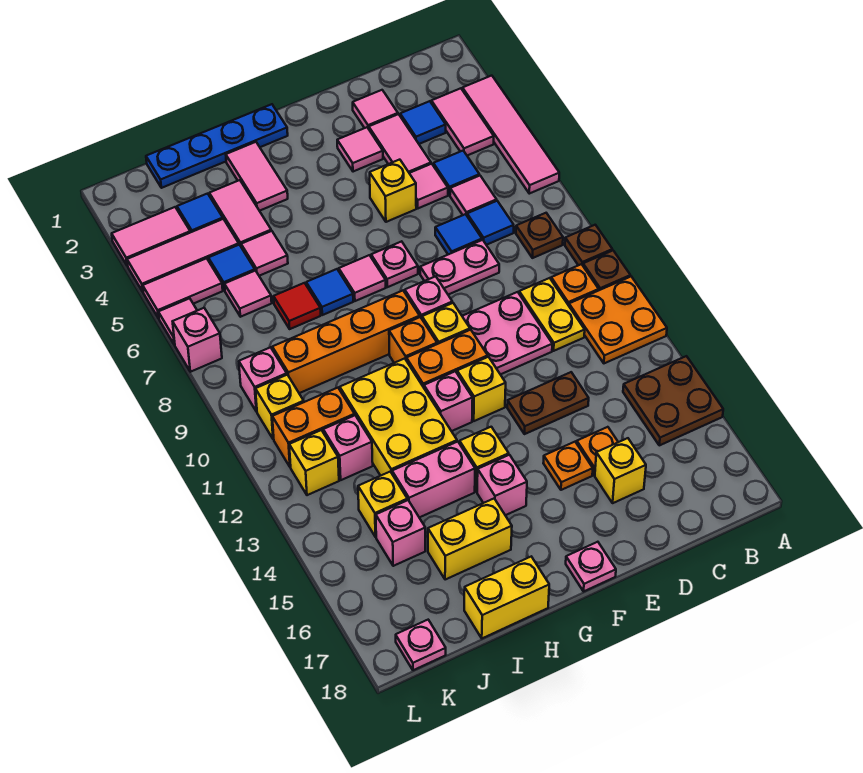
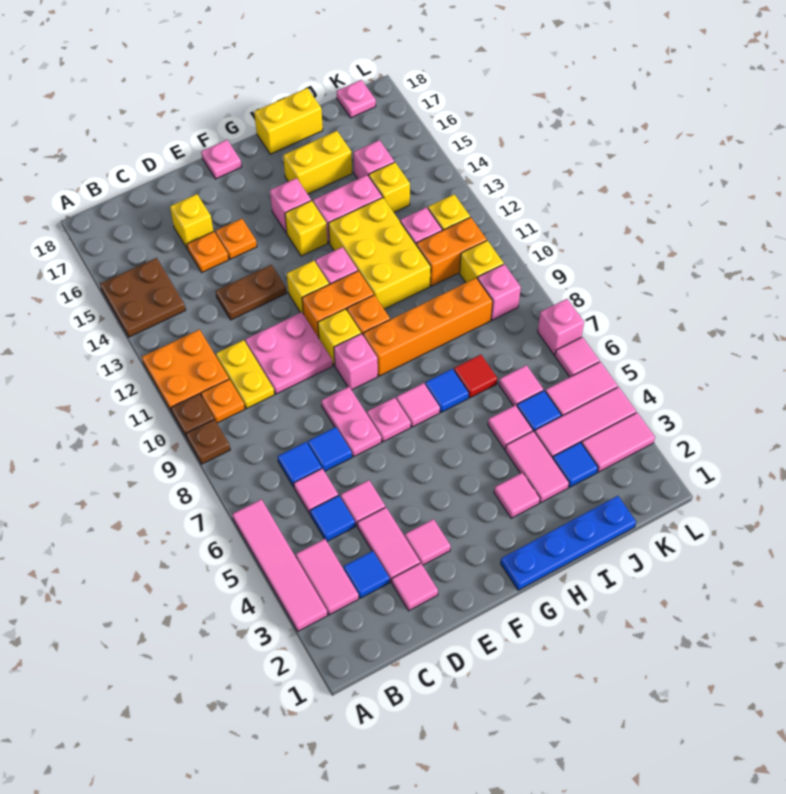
brown 1x1 plate [516,213,563,258] -> none
pink 1x2 plate [420,240,499,295] -> pink 1x2 plate turned to [321,387,381,457]
yellow 1x1 brick [370,160,416,222] -> none
pink 1x2 tile [226,142,288,211] -> pink 1x1 tile [494,473,540,518]

